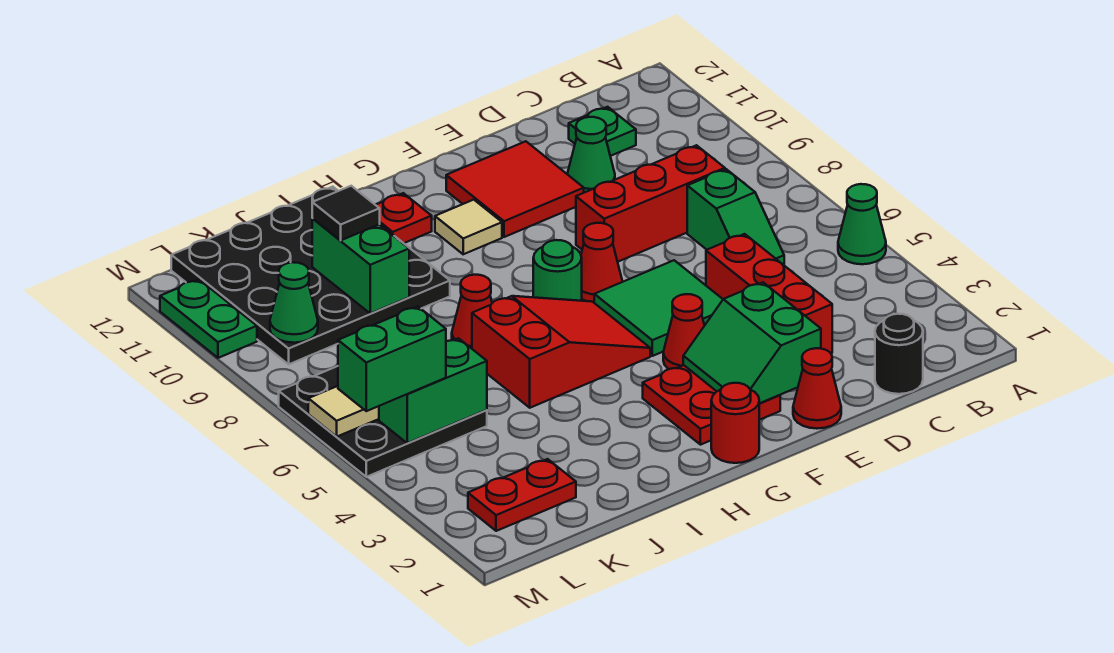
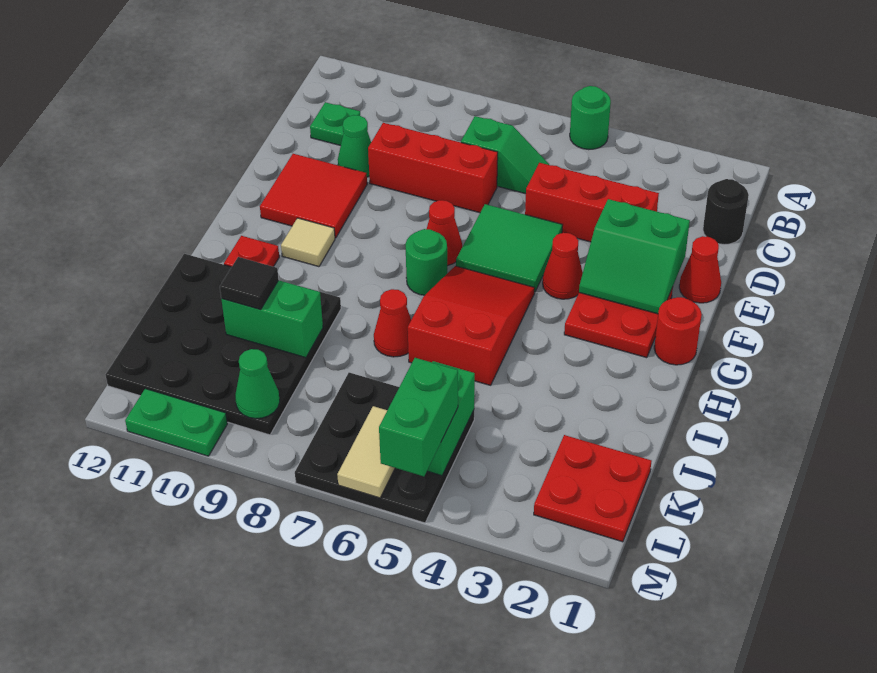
green 1x1 cone [838,184,886,264] -> green 1x1 round brick [570,86,611,150]
red 1x3 brick [576,145,725,262] -> red 1x3 brick turned to [368,123,498,213]
red 1x2 plate [468,459,576,531] -> red 2x2 plate [534,435,651,542]

